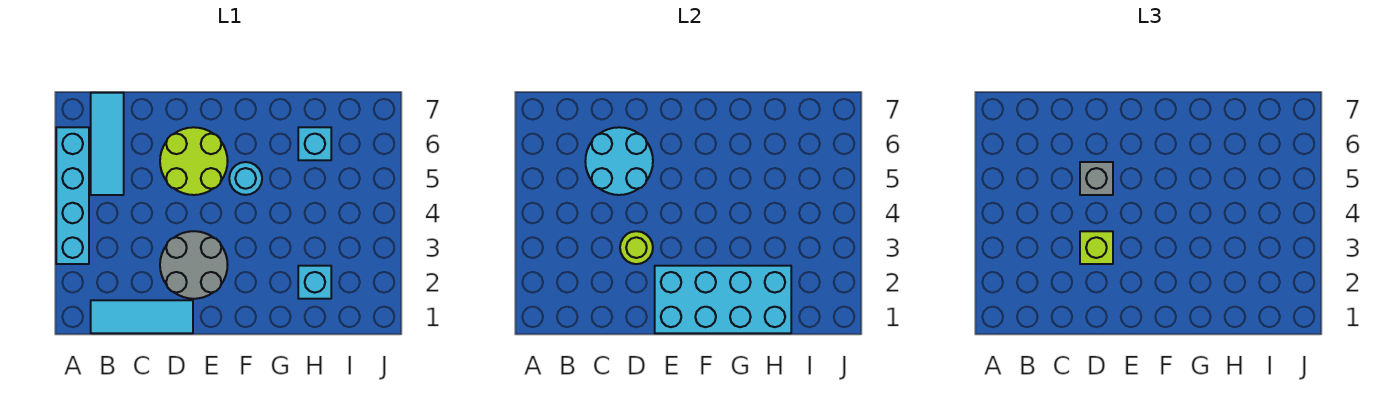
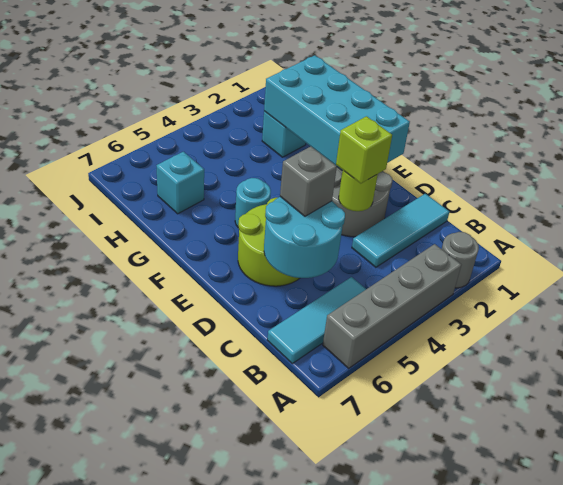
none -> grey 1x1 round brick [442,232,479,288]
cyan 1x4 brick [56,127,89,264] -> grey 1x4 brick [323,244,461,368]
cyan 1x3 tile [91,300,193,333] -> cyan 1x3 tile turned to [352,194,449,267]

